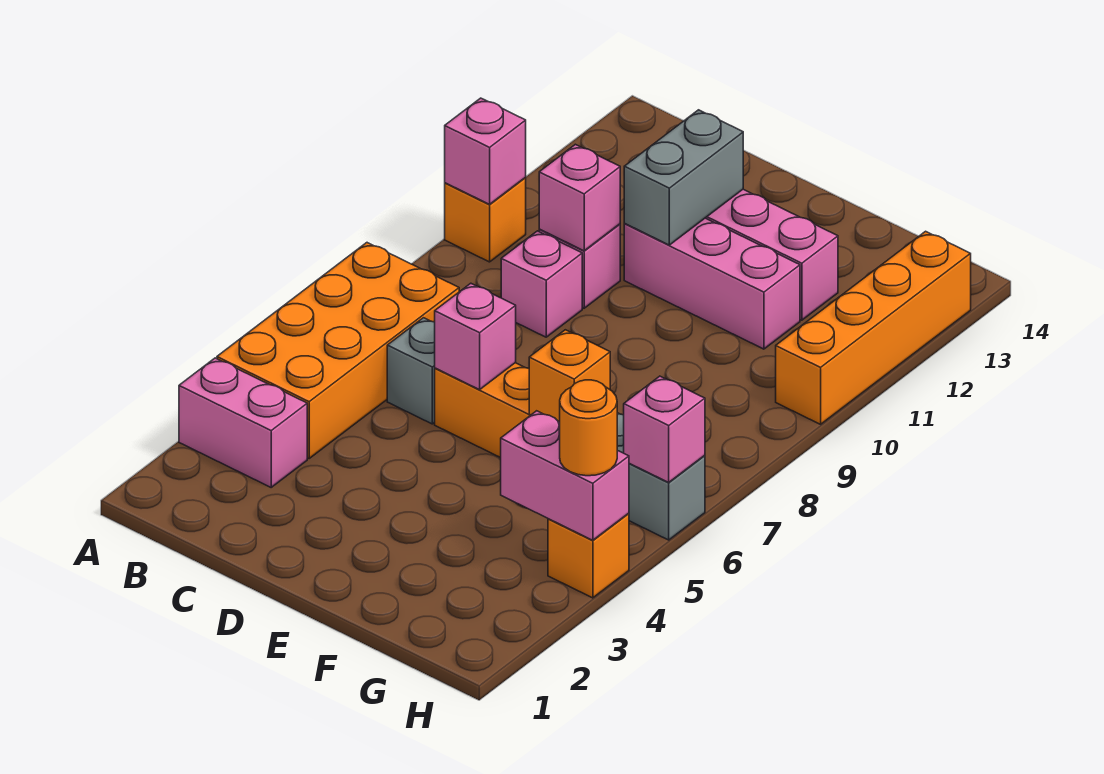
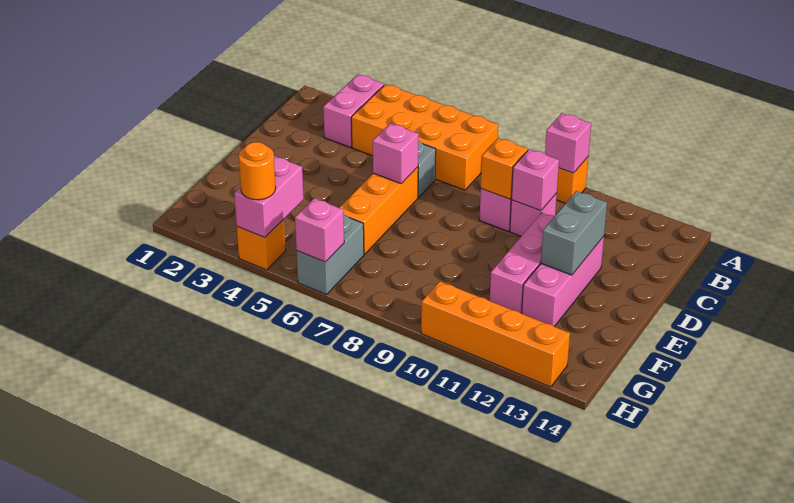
grey 1x2 brick [624,110,743,245] -> grey 1x2 brick turned to [541,191,607,275]
orange 1x1 brick [529,330,610,422] -> orange 1x1 brick moved to [481,138,528,199]

